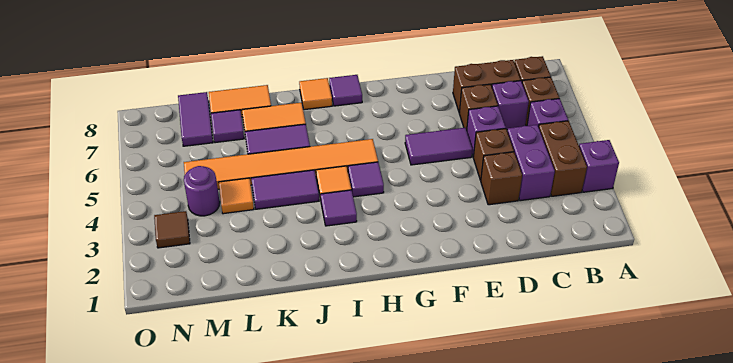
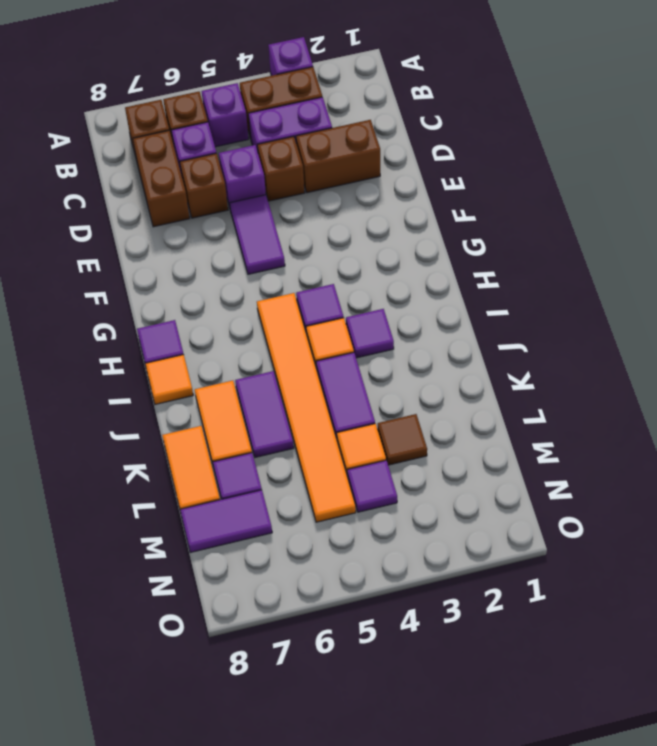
brown 1x1 brick [481,152,522,205] -> brown 1x2 brick [296,120,380,193]
purple 1x1 round brick [184,166,220,216] -> purple 1x1 tile [347,460,397,512]
brown 1x1 tile [154,211,190,248] -> brown 1x1 tile moved to [378,414,427,465]

